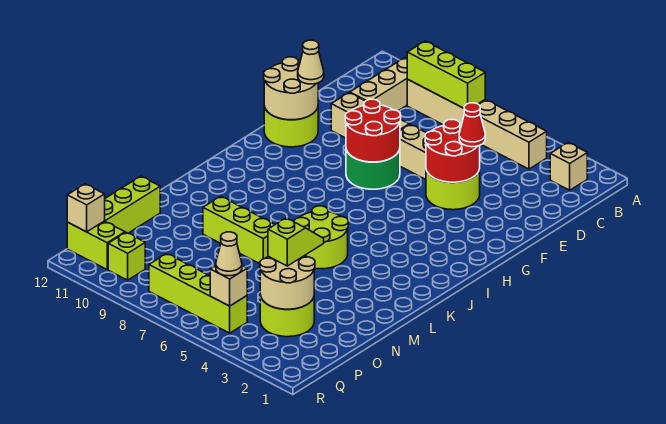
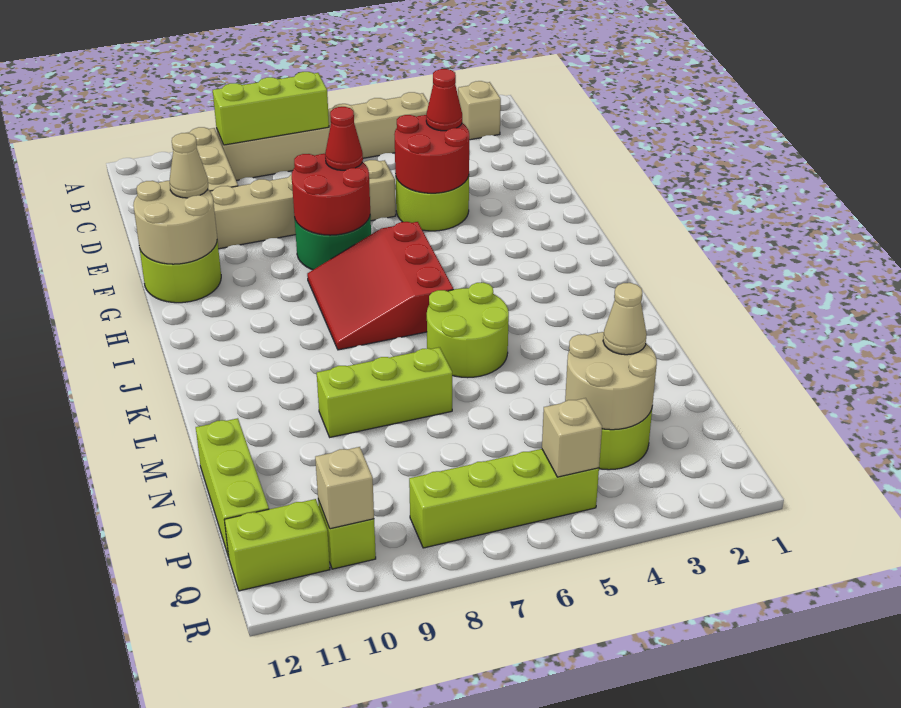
none -> red 1x1 cone [325,107,363,170]
none -> red 3x3 slope [307,222,453,350]
lime 1x2 slope [268,218,324,266] -> none
tan 1x1 cone [216,232,242,276] -> tan 1x1 cone moved to [603,283,647,355]
tan 1x1 brick [67,184,105,232] -> tan 1x1 brick moved to [315,447,374,529]

